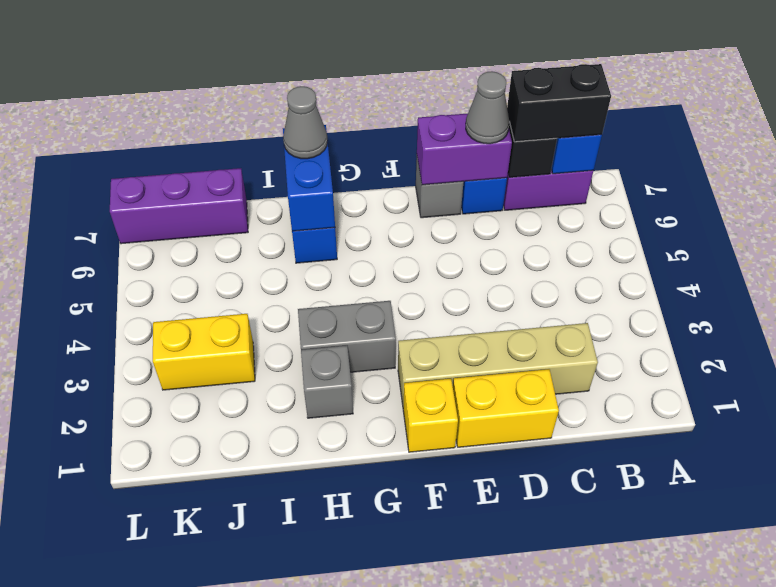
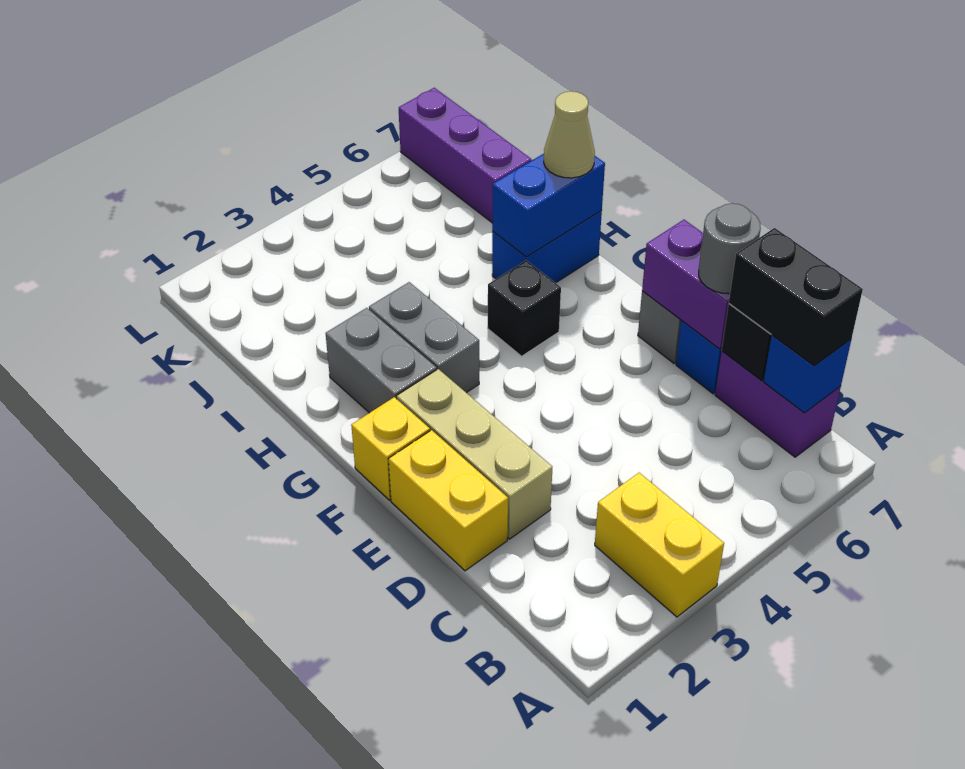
tan 1x4 brick [398,323,598,407] -> tan 1x3 brick [397,369,552,539]
grey 1x1 cone [466,71,509,144] -> grey 1x1 round brick [699,203,761,294]
none -> black 1x1 brick [488,260,561,356]
grey 1x1 brick [301,345,353,418] -> grey 1x2 brick [326,308,437,413]
grey 1x1 cone [283,86,328,159] -> tan 1x1 cone [544,91,595,178]
yellow 1x2 brick [153,314,255,390] -> yellow 1x2 brick moved to [595,473,724,617]

